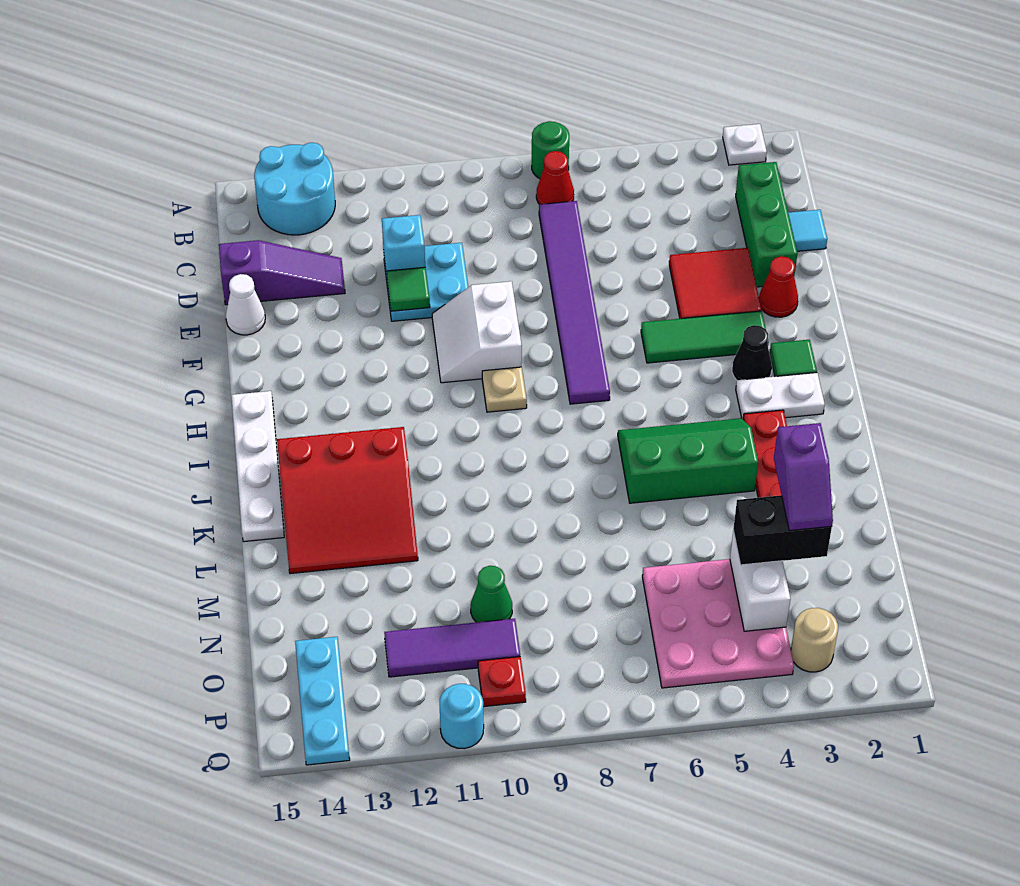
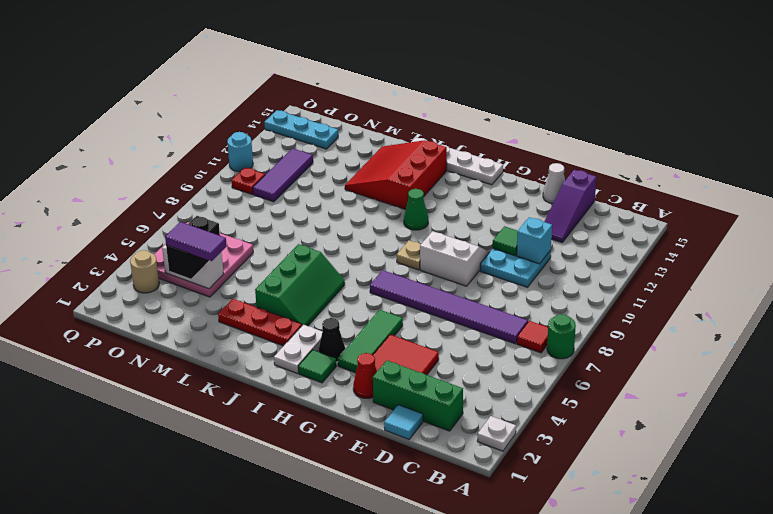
cyan 2x2 round brick [254,143,335,235] -> none
red 1x1 cone [536,151,574,204] -> red 1x1 tile [517,321,548,353]
purple 1x2 slope [774,423,833,531] -> purple 1x2 tile [165,222,227,261]
green 1x1 cone [471,566,512,622] -> green 1x1 cone moved to [404,189,428,230]

